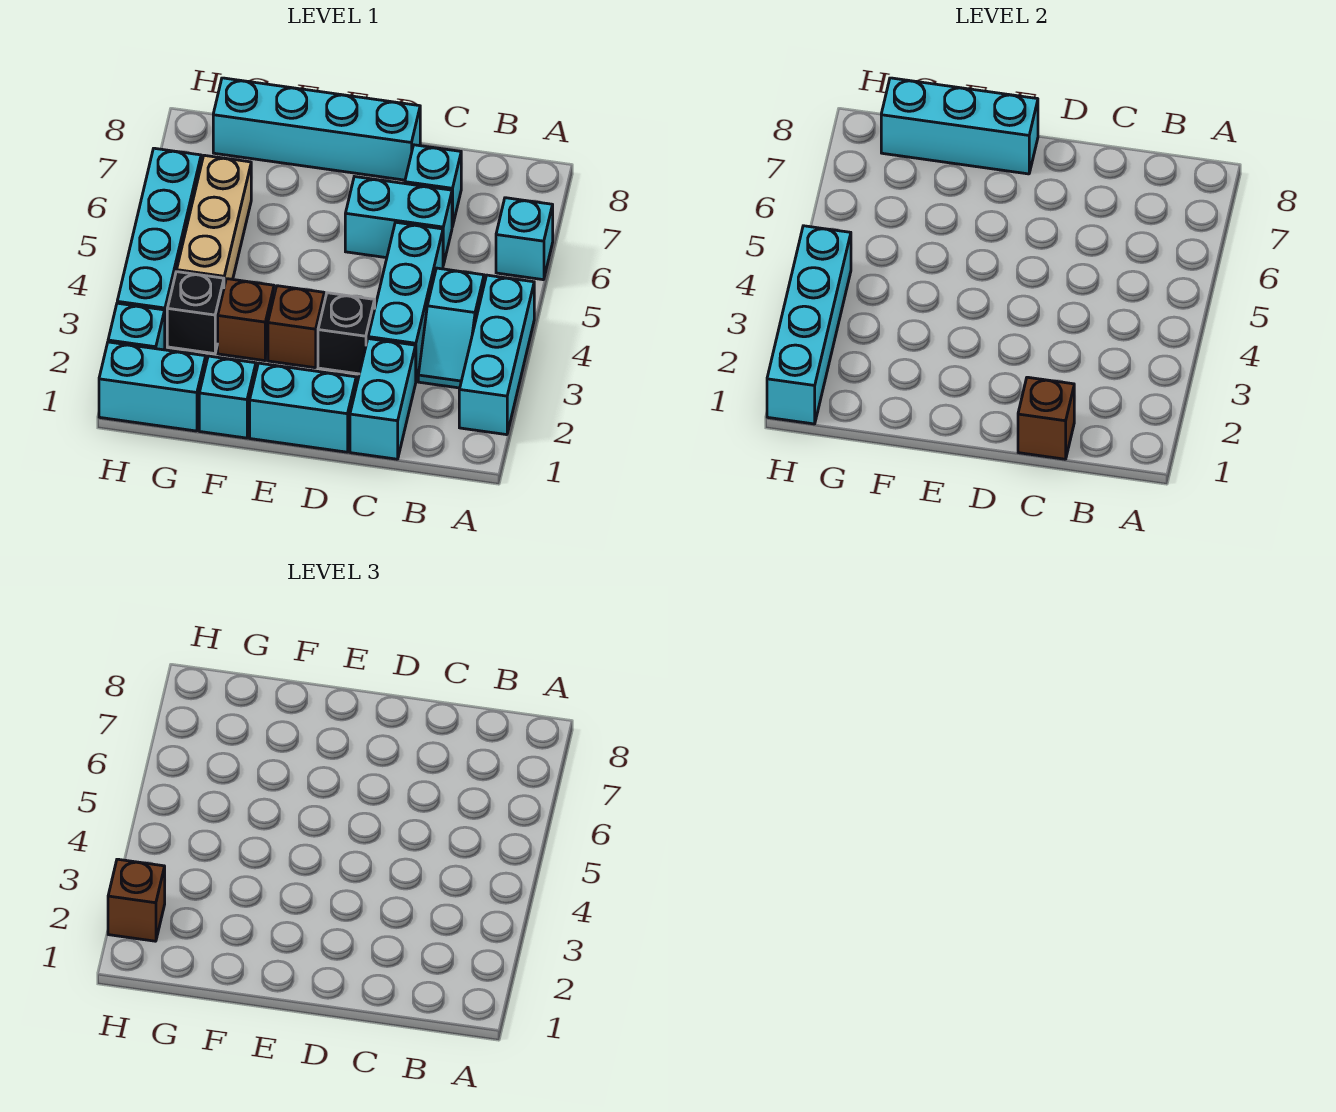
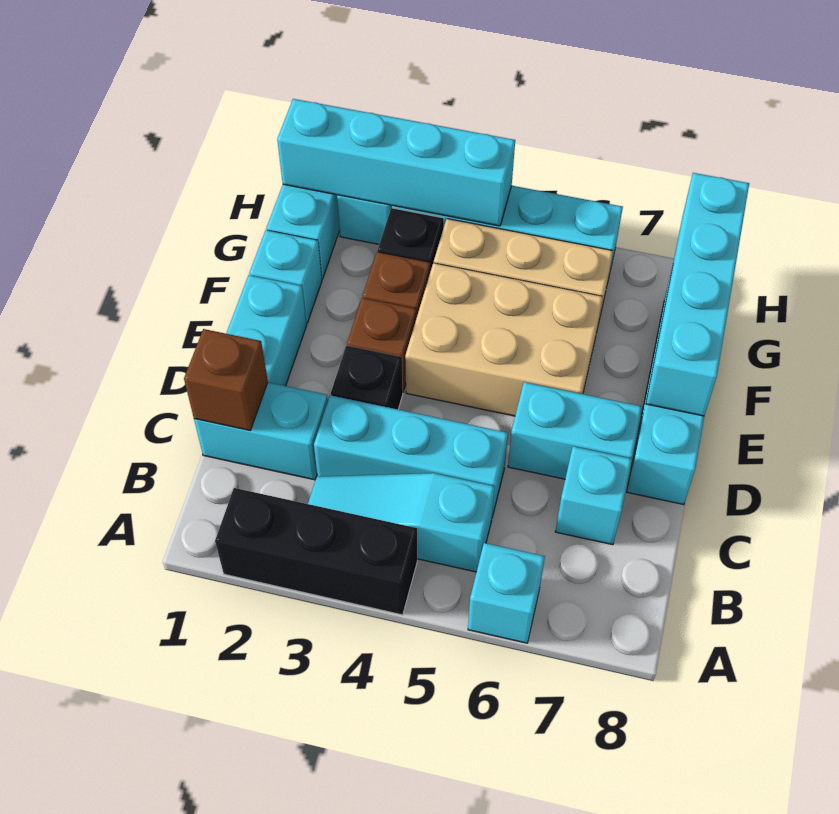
cyan 1x3 brick [459,275,534,435] -> black 1x3 brick [215,488,417,615]
cyan 1x2 slope [418,268,484,388] -> cyan 1x3 slope [308,473,495,572]
cyan 1x2 brick [345,177,452,265] -> cyan 1x2 brick turned to [508,382,642,479]
none -> tan 2x3 brick [405,263,603,416]
cyan 1x3 brick [881,78,1038,174] -> cyan 1x4 brick [646,173,749,416]
brown 1x1 brick [108,859,165,941] -> none

